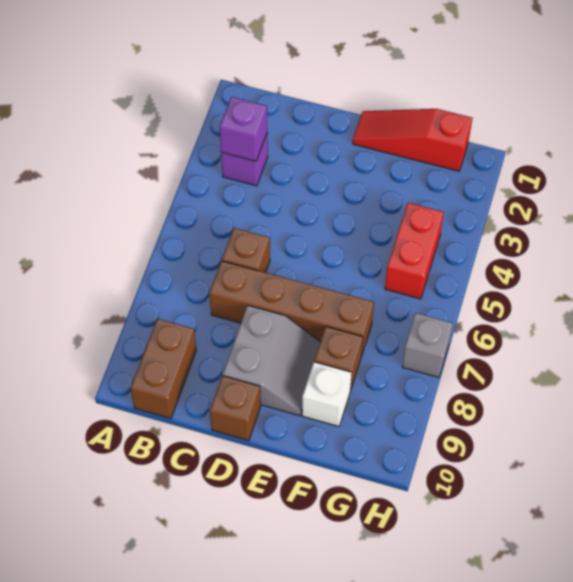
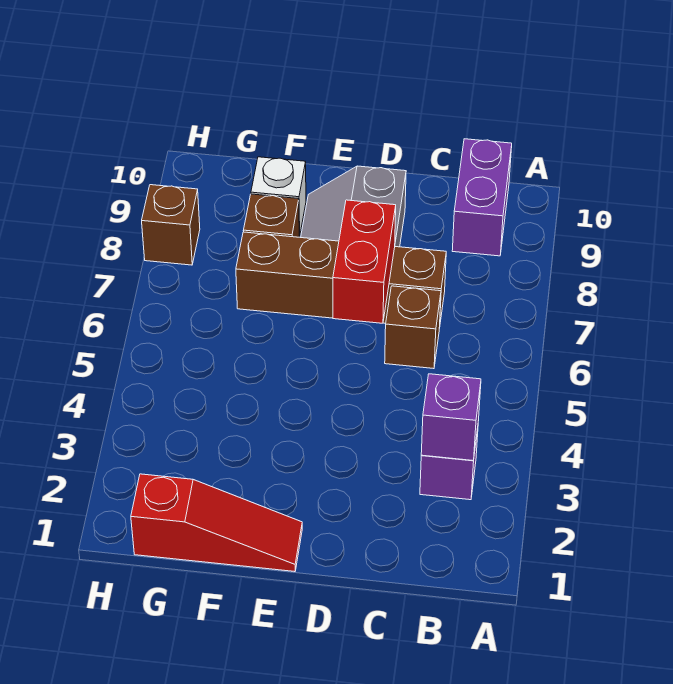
brown 1x2 brick [131,319,196,419] -> purple 1x2 brick [452,139,512,256]
brown 1x1 brick [210,376,261,441] -> brown 1x1 brick moved to [142,185,200,265]
red 1x2 brick [385,203,444,299] -> red 1x2 brick moved to [333,200,396,323]
grey 1x1 brick [402,313,453,377] -> none

